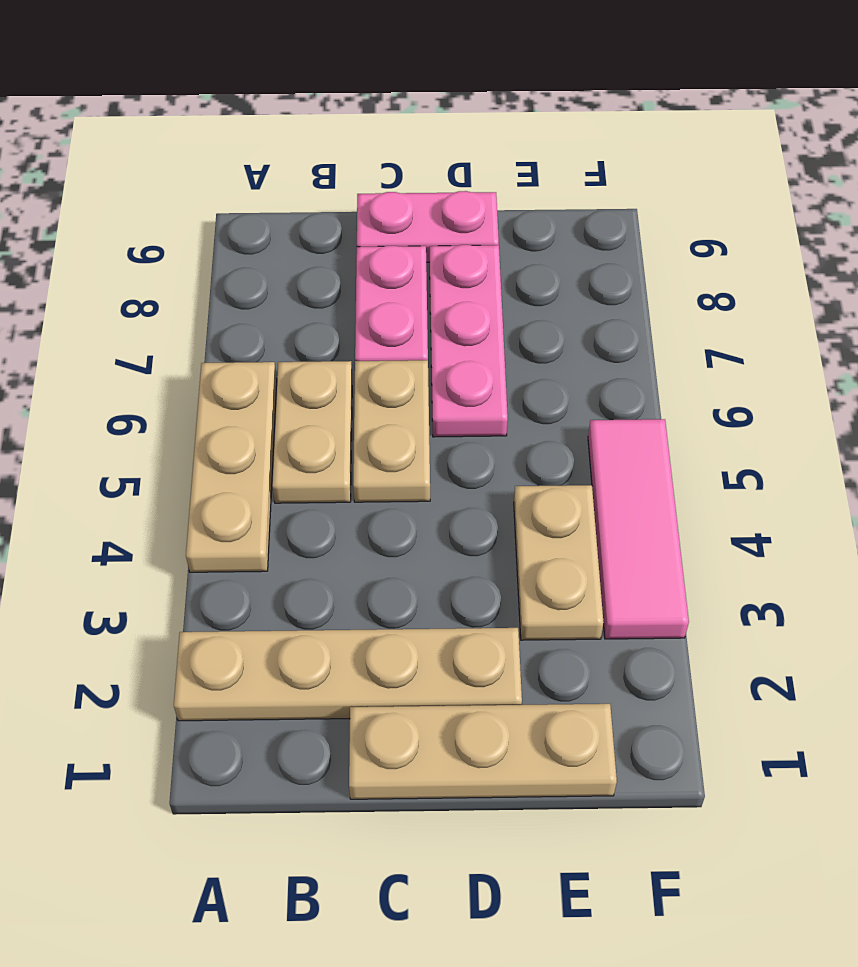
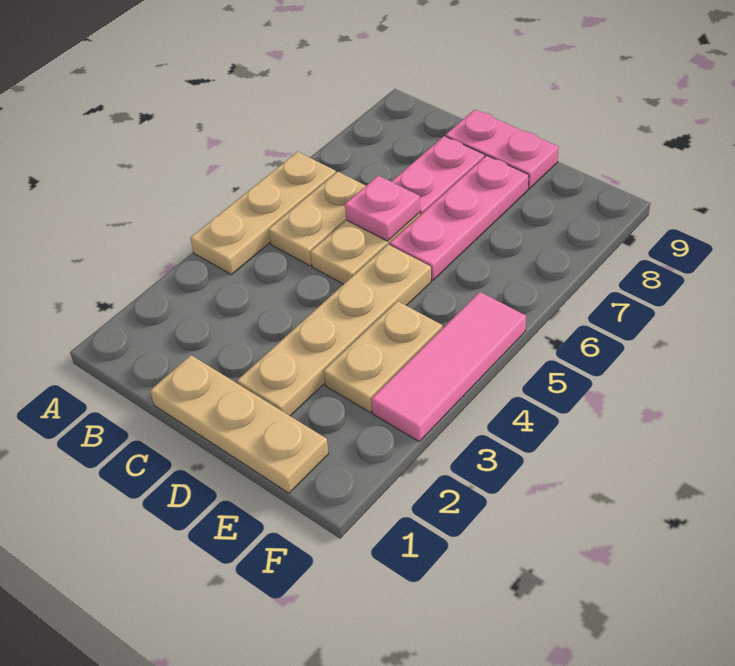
tan 1x4 plate [174,628,522,721] -> tan 1x4 plate turned to [237,245,431,416]
none -> pink 1x1 plate [345,176,420,241]

